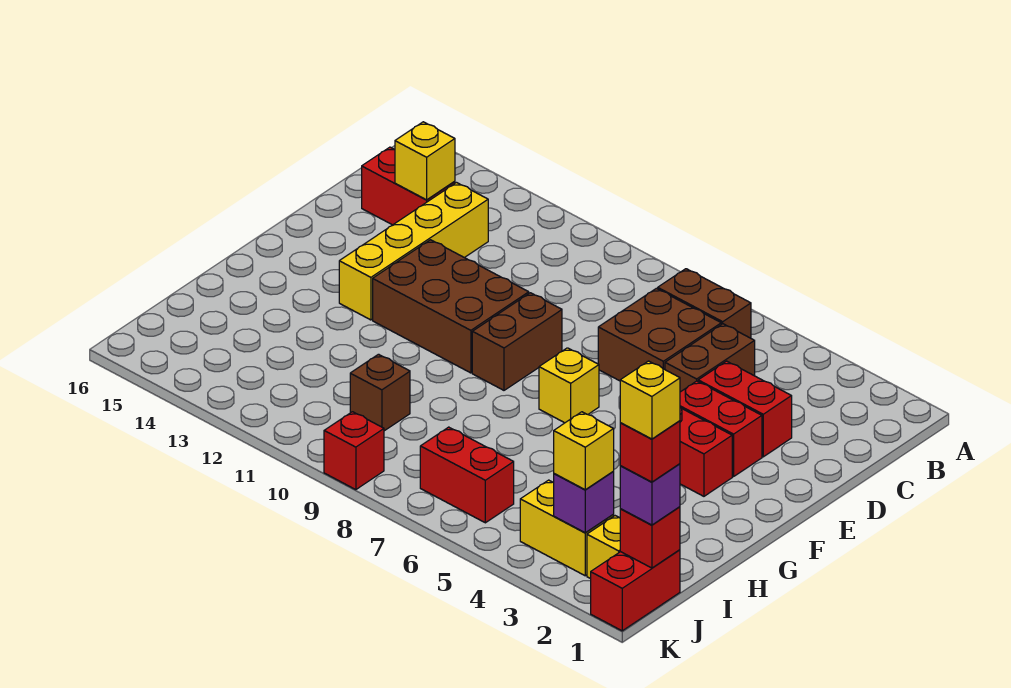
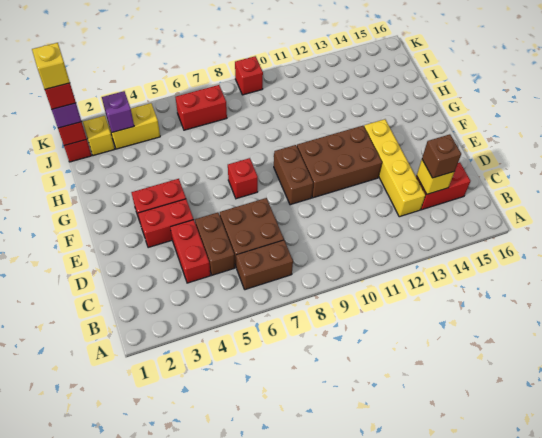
red 1x2 brick [698,361,792,457] -> red 1x2 brick turned to [170,220,211,283]
yellow 1x1 brick [539,348,599,423] -> red 1x1 brick [228,158,258,199]
brown 1x1 brick [350,354,410,431] -> brown 1x1 brick moved to [422,134,461,178]
yellow 1x1 brick [554,412,614,490] -> none

